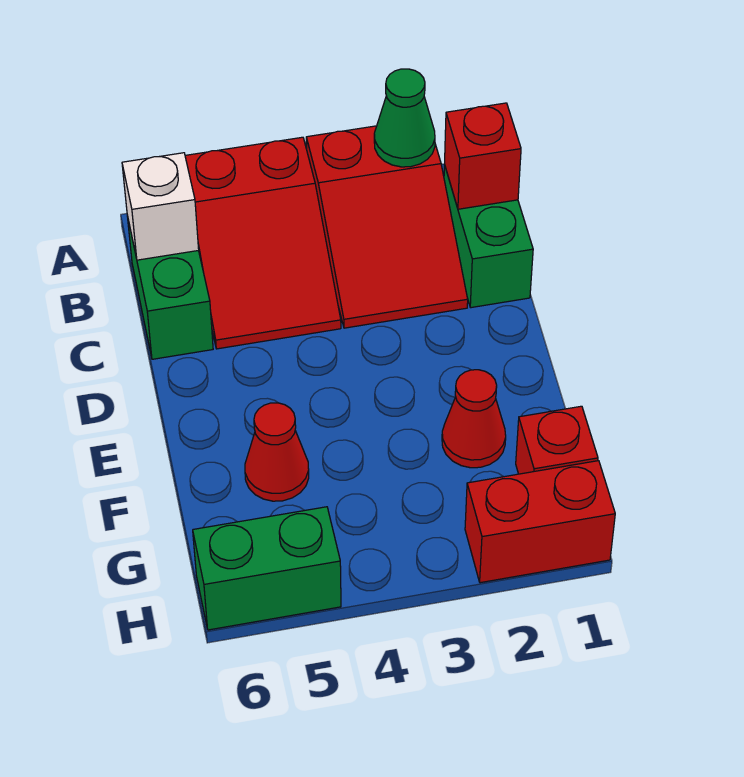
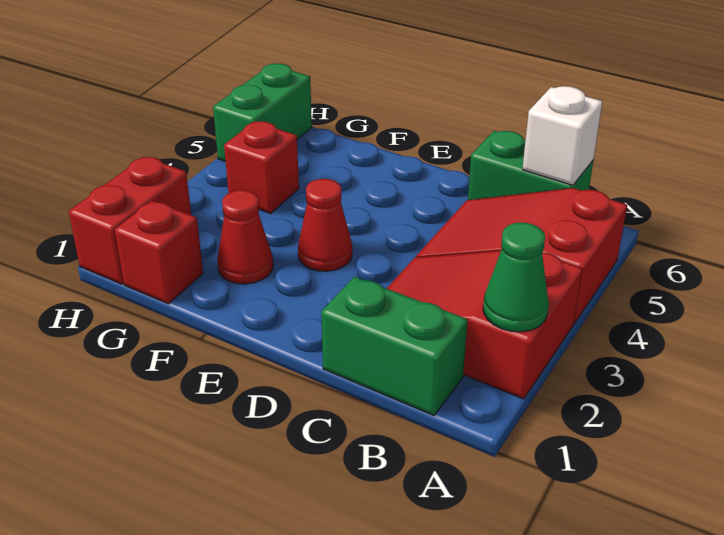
red 1x1 brick [445,103,521,209] -> red 1x1 brick moved to [224,121,299,213]
red 1x1 cone [245,403,309,501] -> red 1x1 cone moved to [298,179,352,271]

